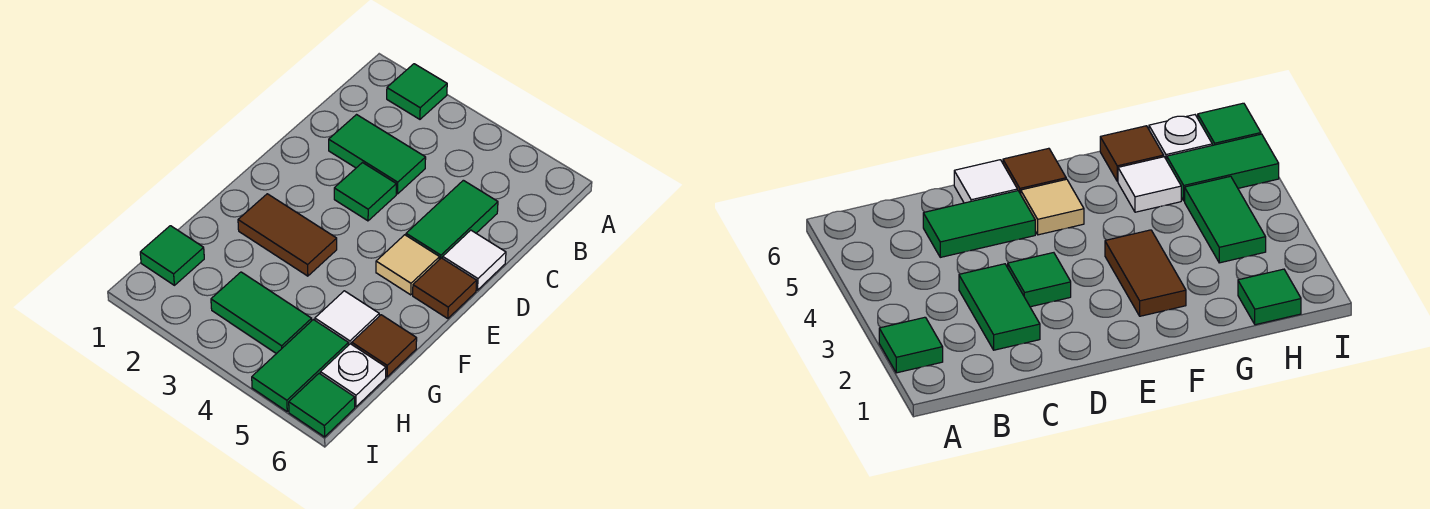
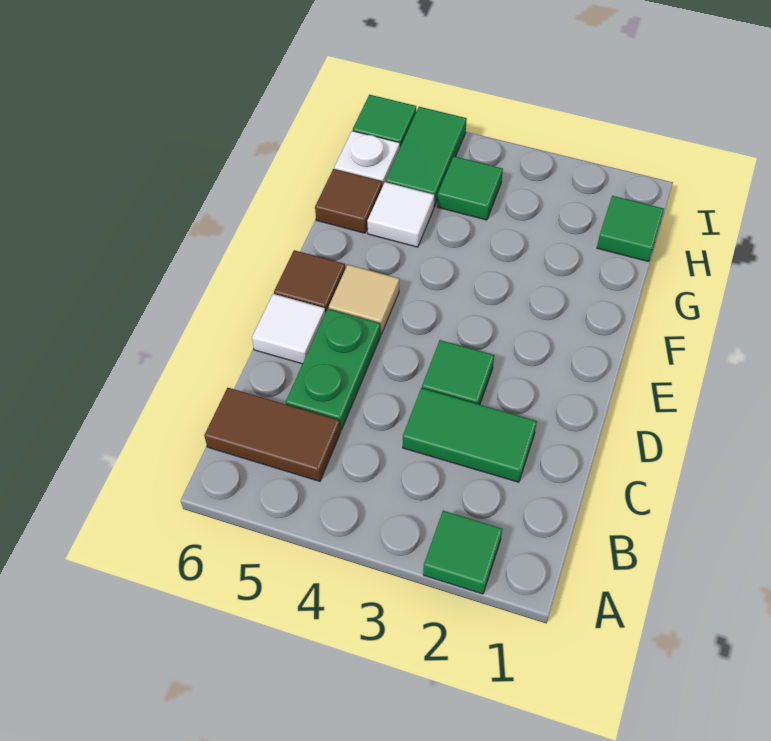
green 1x2 tile [406,180,498,259] -> green 1x2 plate [286,309,381,430]
brown 1x2 tile [238,194,337,276] -> brown 1x2 tile moved to [204,388,341,481]
green 1x2 tile [211,272,312,354] -> green 1x1 tile [437,156,503,220]

